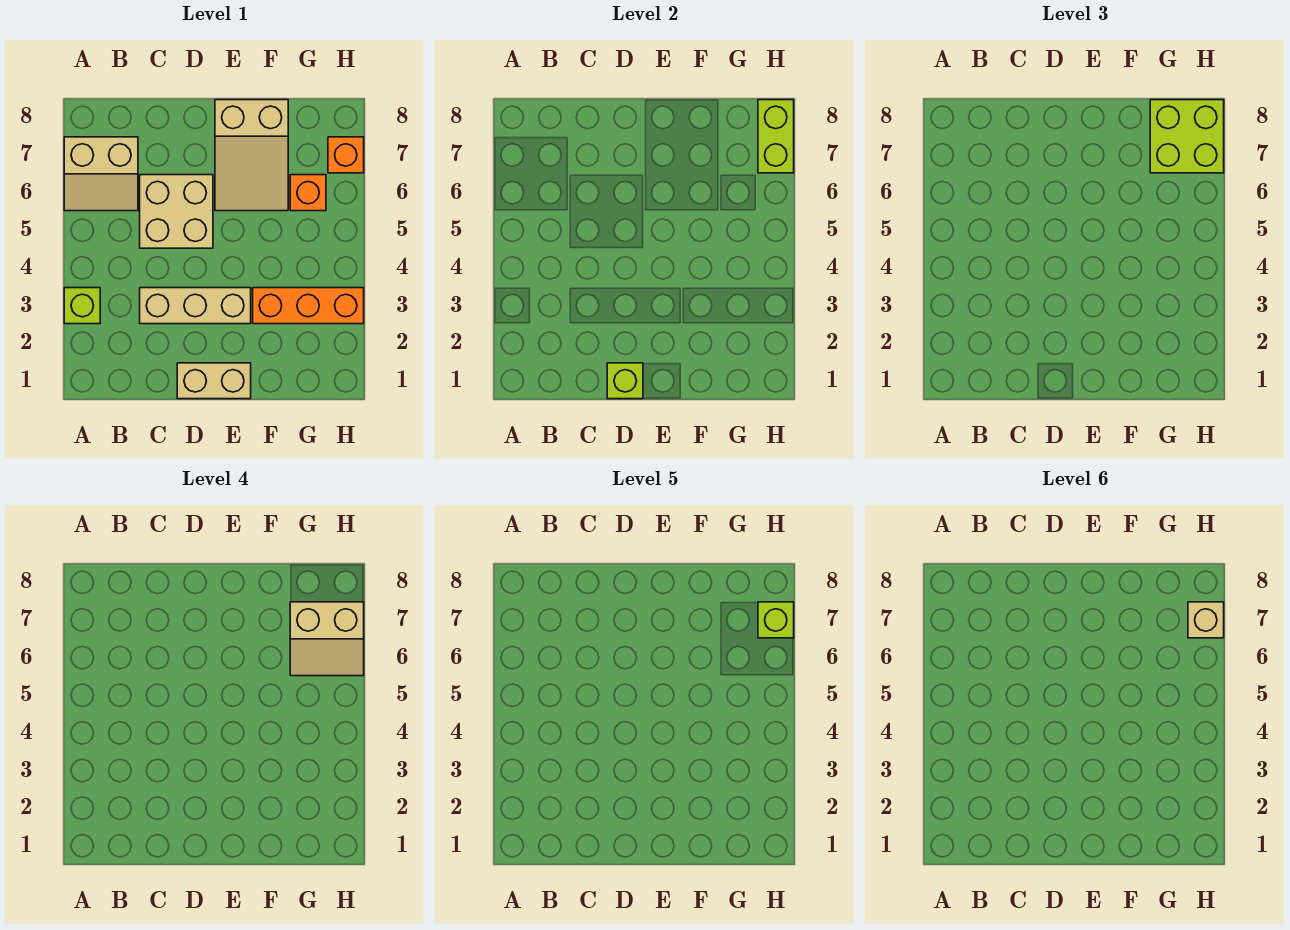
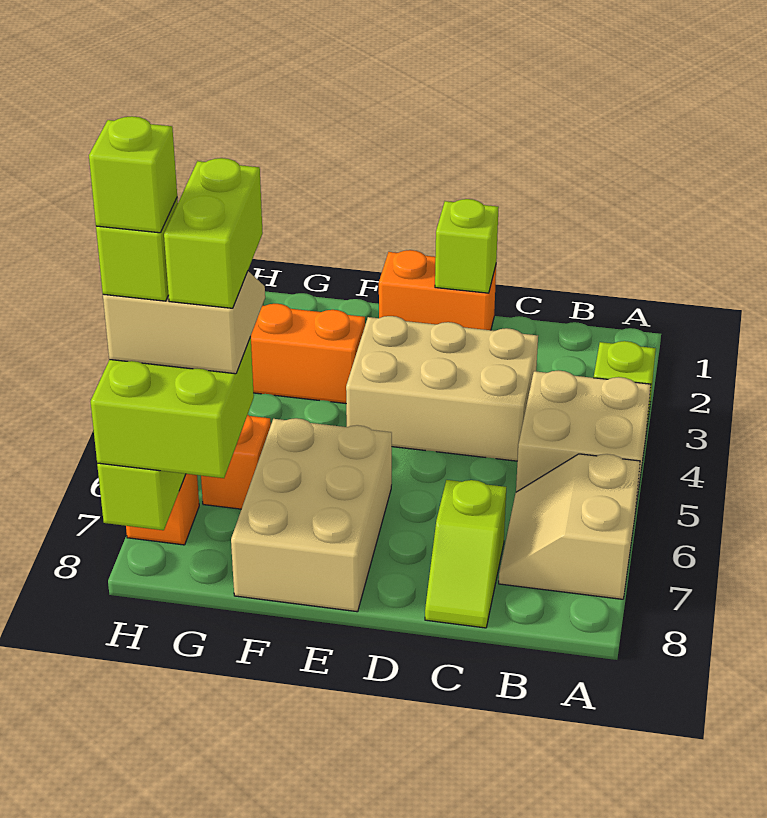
tan 2x2 slope [64,137,138,211] -> tan 2x2 slope turned to [499,454,640,599]
tan 1x3 brick [140,288,251,324] -> tan 2x3 brick [346,316,538,461]
tan 2x2 brick [140,175,213,248] -> tan 2x2 brick moved to [516,370,651,504]
none -> lime 1x2 slope [425,480,506,628]
tan 1x2 brick [177,363,251,399] -> orange 1x2 brick [379,250,496,330]
tan 2x3 slope [215,100,288,211] -> tan 2x3 brick [231,418,392,612]
none -> lime 1x2 brick [164,158,263,308]
tan 1x1 brick [1188,602,1224,638] -> lime 1x1 brick [89,116,177,233]

